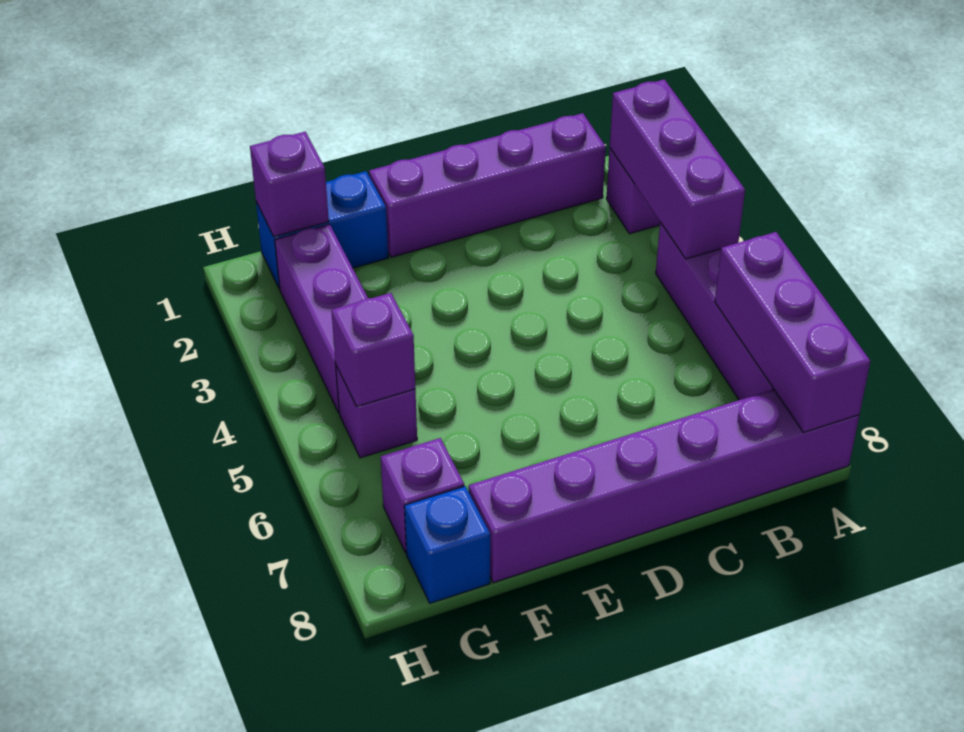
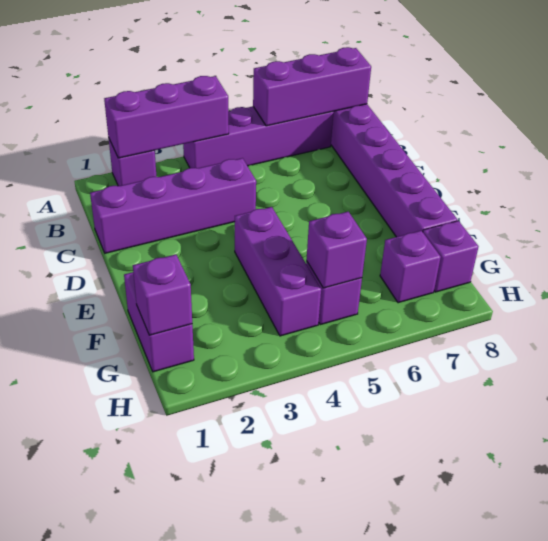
purple 1x4 brick [369,113,606,257] -> purple 1x4 brick turned to [90,158,256,253]
blue 1x2 brick [256,171,388,289] -> purple 1x2 brick [124,272,194,372]
purple 1x3 brick [275,224,368,413] -> purple 1x3 brick turned to [235,207,321,336]
blue 1x1 brick [404,486,490,603] -> purple 1x1 brick [423,221,478,292]

